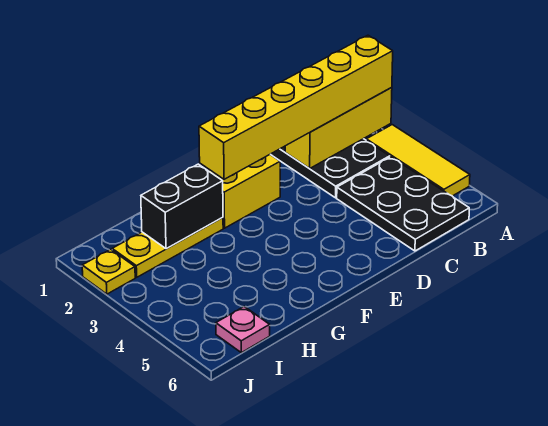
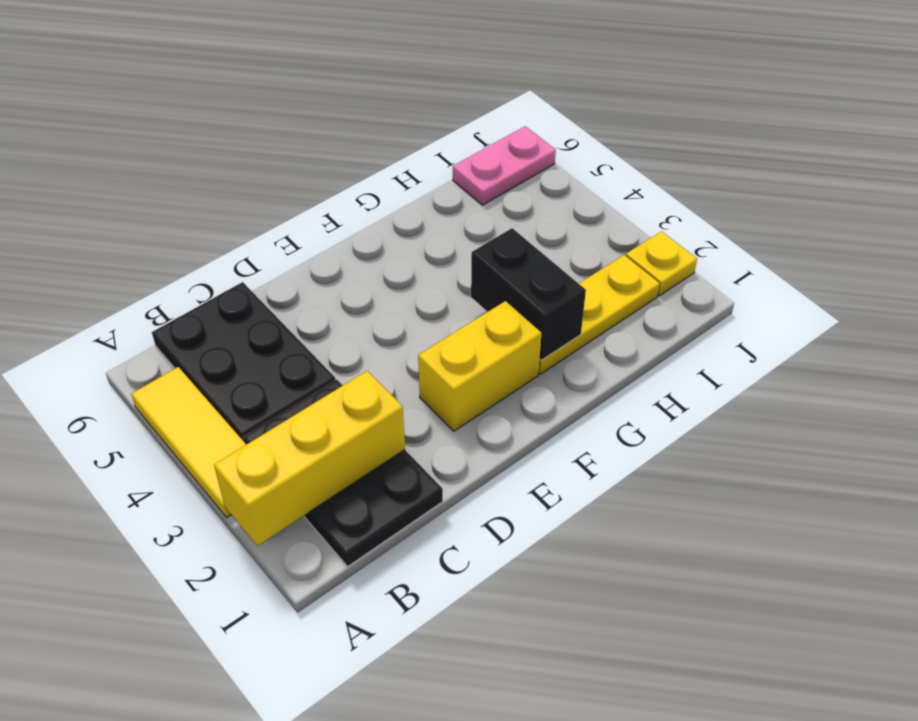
yellow 1x6 brick [199,35,393,179] -> none
black 1x2 brick [141,164,223,249] -> black 1x2 brick turned to [471,228,586,360]
pink 1x1 plate [216,307,270,353] -> pink 1x2 plate [453,126,556,205]

